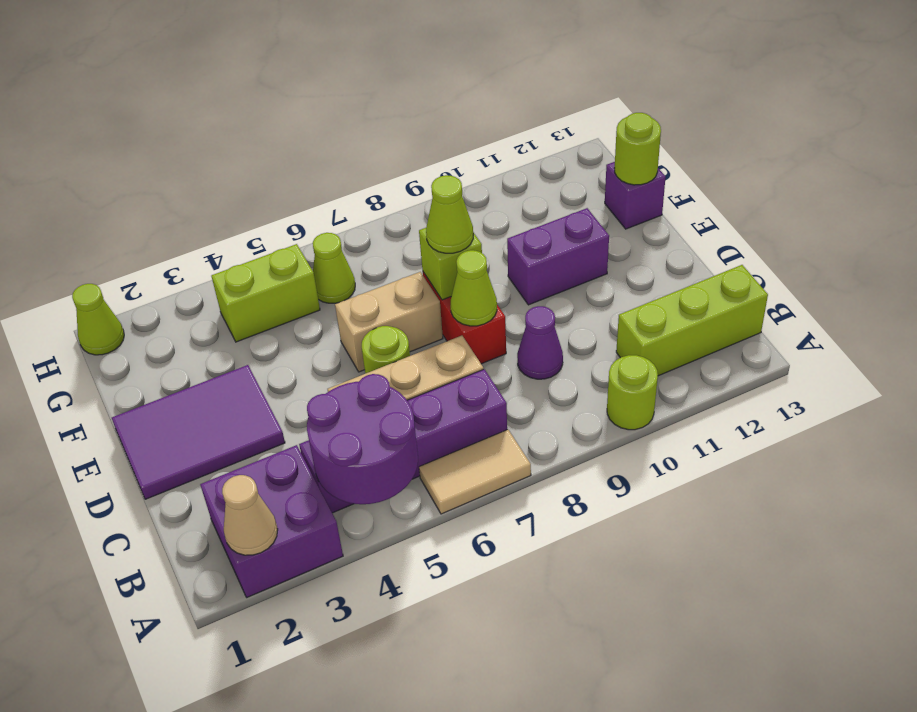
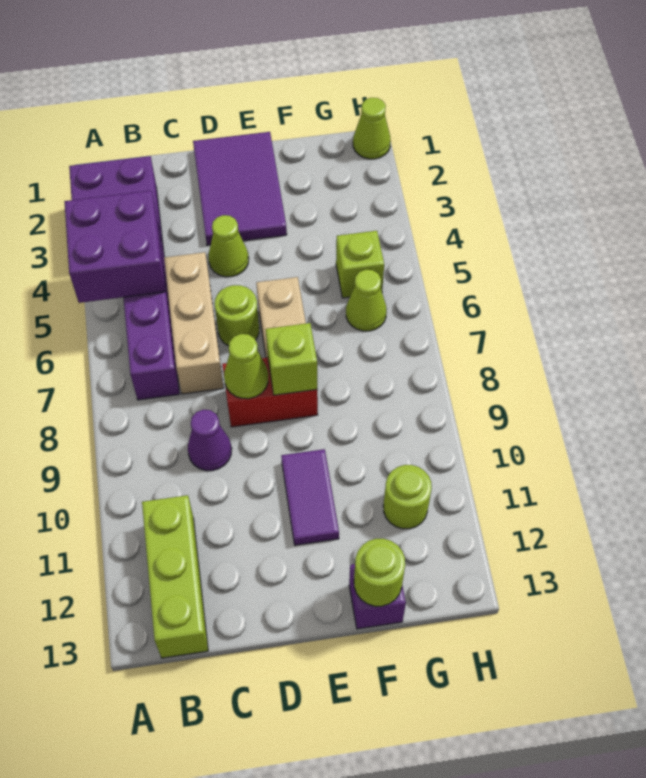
tan 1x1 cone [222,475,278,555] -> none
purple 2x2 round brick [307,374,418,504] -> purple 2x2 brick [64,191,166,303]
tan 1x2 tile [419,429,531,514] -> none
lime 1x1 round brick [607,355,658,430] -> lime 1x1 round brick moved to [383,465,432,529]
lime 1x1 cone [426,175,473,253] -> lime 1x1 cone moved to [209,215,249,277]
purple 1x2 brick [507,208,609,305] -> purple 1x2 tile [281,449,339,545]
lime 1x2 brick [212,244,320,342] -> lime 1x1 brick [336,231,384,298]

